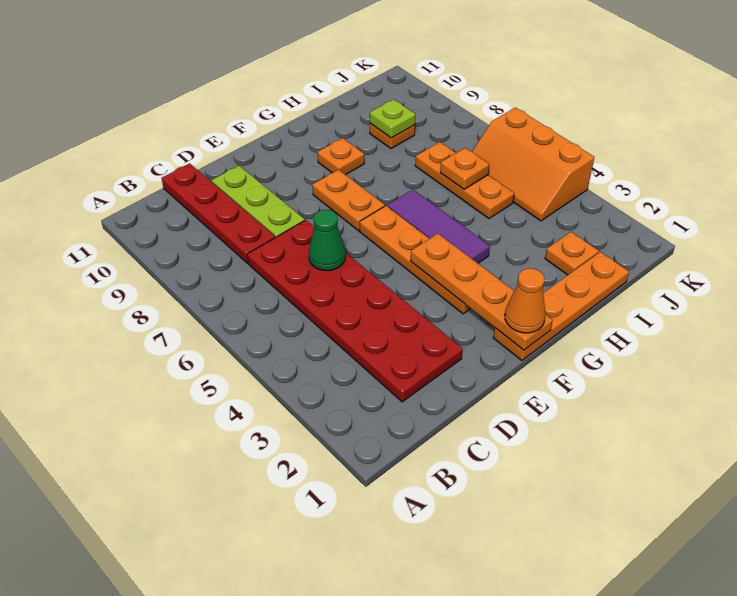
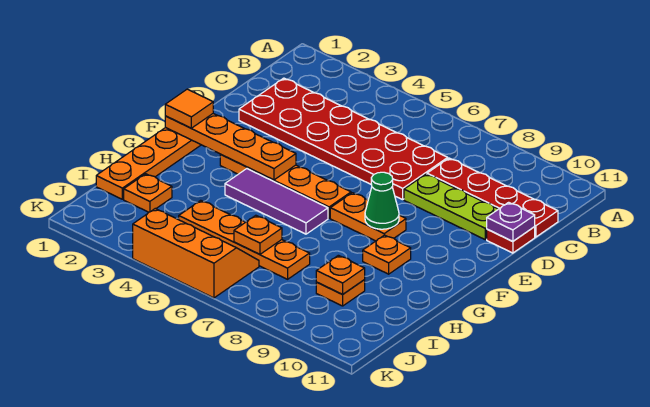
green 1x1 cone [309,210,346,271] -> green 1x1 cone moved to [365,172,399,229]
none -> red 1x1 plate [487,227,535,253]
none -> purple 1x1 plate [487,202,535,241]
orange 1x1 cone [505,268,546,333] -> orange 1x1 tile [165,89,213,128]
orange 1x3 plate [415,142,514,219] -> orange 1x4 plate [179,200,310,279]
lime 1x1 plate [370,99,416,138] -> orange 1x1 plate [316,255,365,294]

